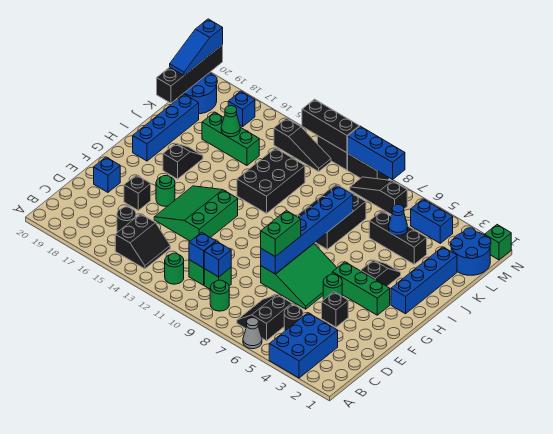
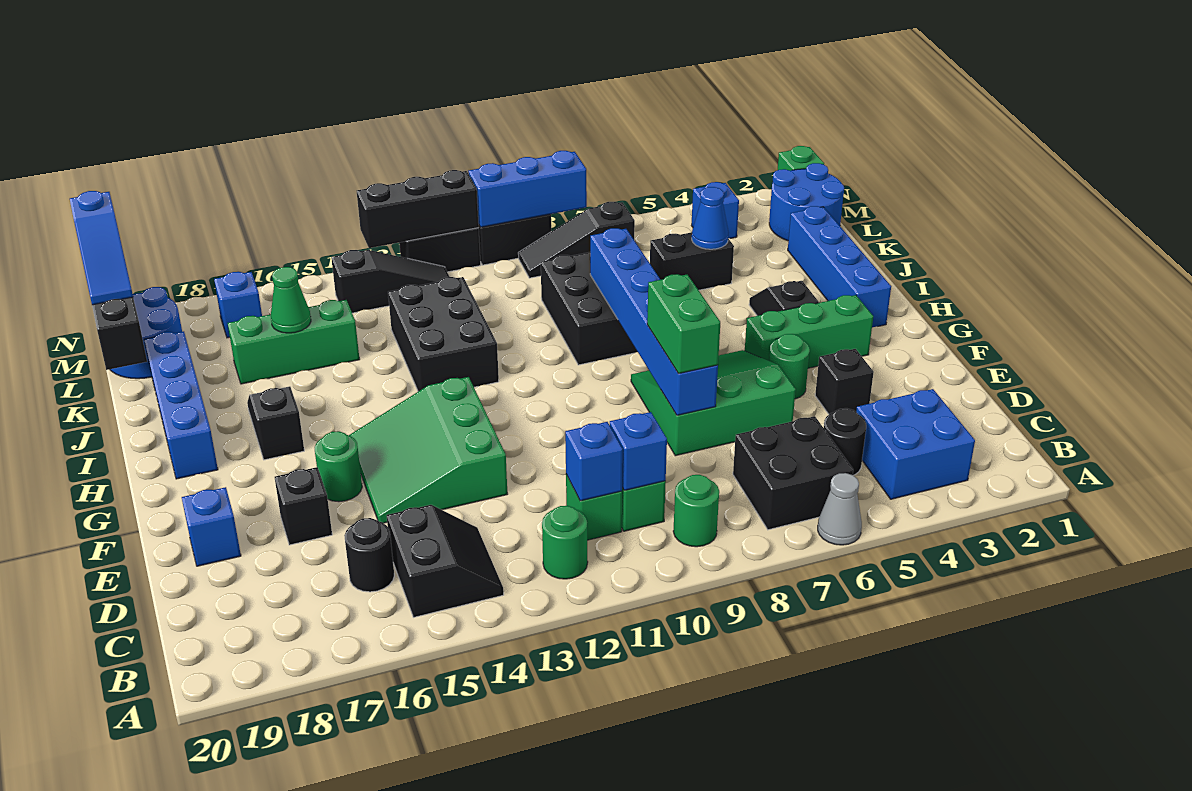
blue 2x3 brick [269,313,338,378] -> blue 2x2 brick [856,389,975,499]
black 2x2 slope [237,295,292,341] -> black 2x2 brick [733,416,853,530]
green 3x3 slope [261,243,337,309] -> green 3x3 slope turned to [631,350,796,456]
black 1x3 brick [369,211,427,264] -> black 1x2 brick [650,232,734,290]
blue 1x2 brick [411,199,453,243] -> blue 1x1 brick [692,182,739,239]

